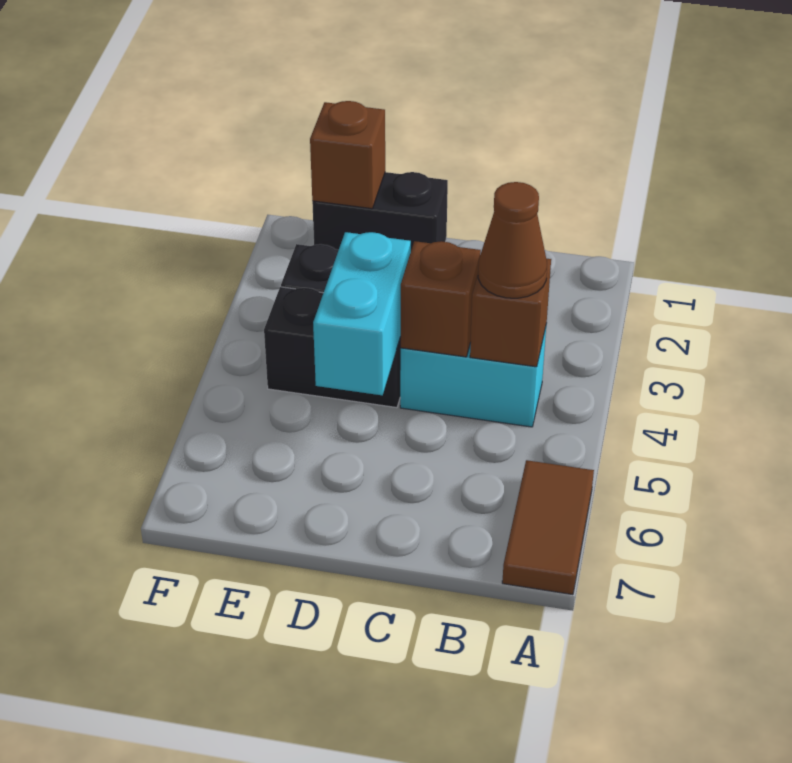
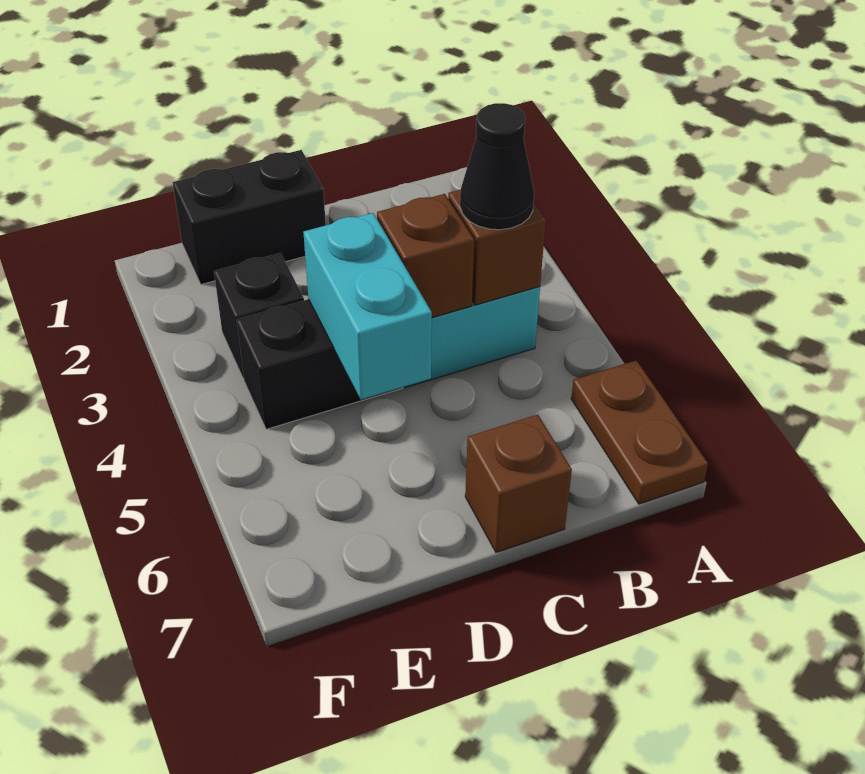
brown 1x2 tile [502,460,594,595] -> brown 1x2 plate [571,360,708,504]
brown 1x1 cone [478,182,547,298] -> black 1x1 cone [460,103,534,230]
brown 1x1 brick [310,101,385,209] -> brown 1x1 brick moved to [465,415,572,552]

